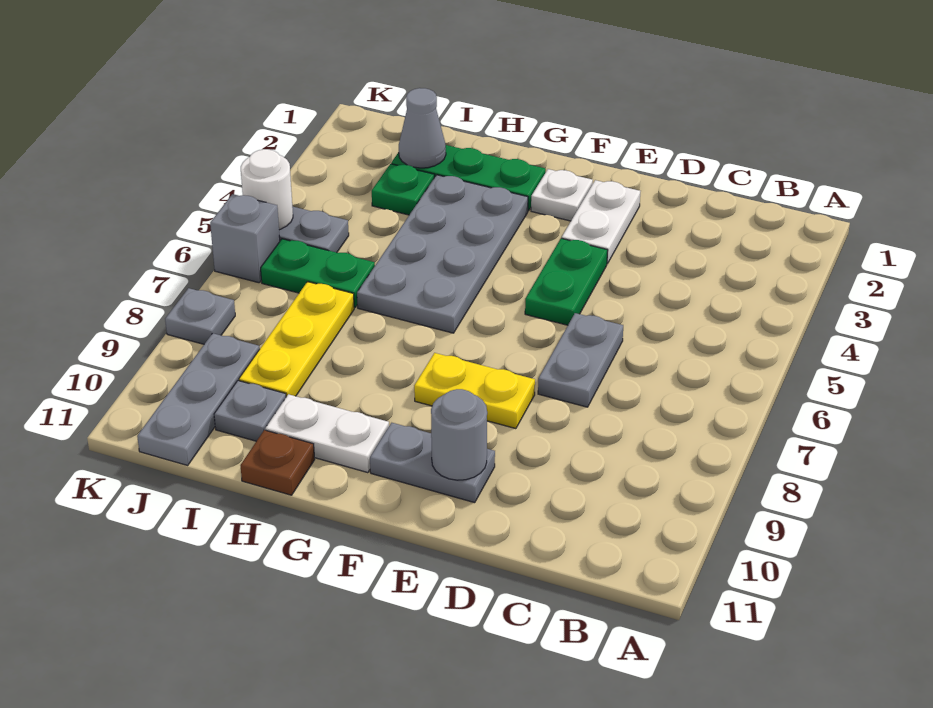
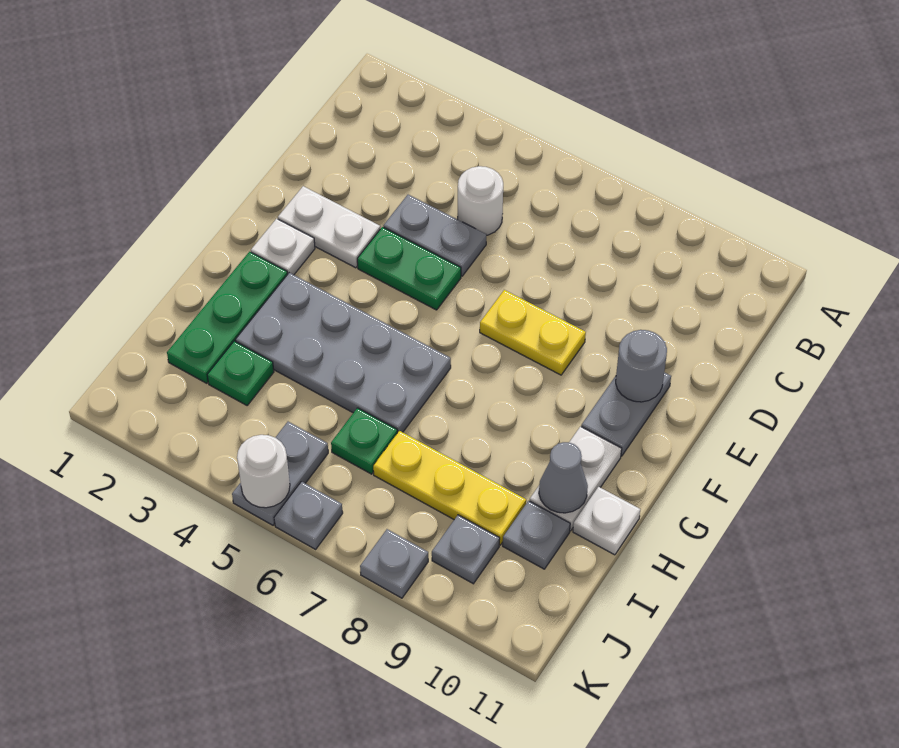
none -> white 1x1 round brick [458,166,503,235]
grey 1x2 plate [538,313,623,407] -> grey 1x2 plate moved to [383,195,486,276]
yellow 1x2 plate [414,353,535,429] -> yellow 1x2 plate turned to [480,290,586,375]
brown 1x1 plate [240,430,315,495] -> white 1x1 plate [573,487,640,555]
grey 1x1 cone [399,88,446,168] -> grey 1x1 cone moved to [539,442,588,513]
green 1x2 plate [261,239,375,308] -> green 1x1 plate [331,408,397,474]
grey 1x3 plate [137,333,260,465] -> grey 1x1 plate [432,515,500,584]
grey 1x1 brick [210,194,280,283] -> grey 1x1 plate [274,482,343,549]

